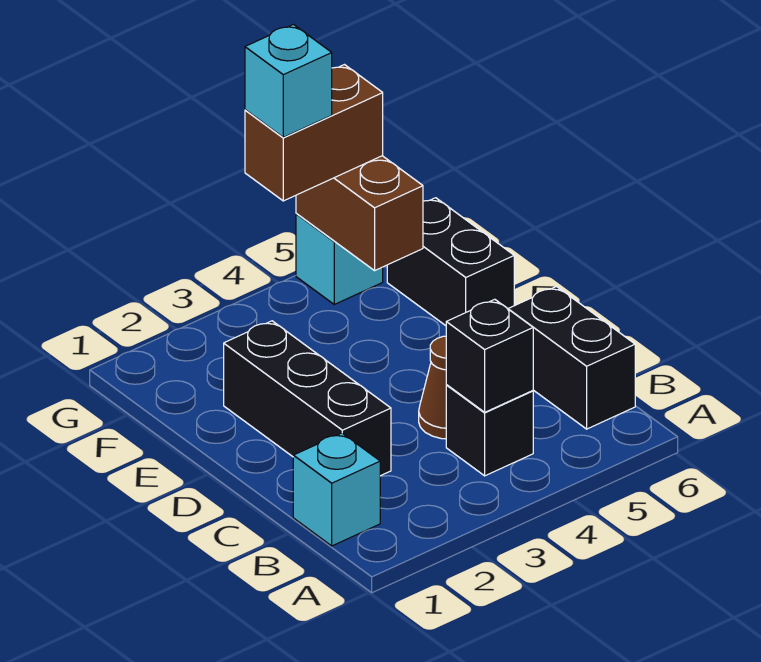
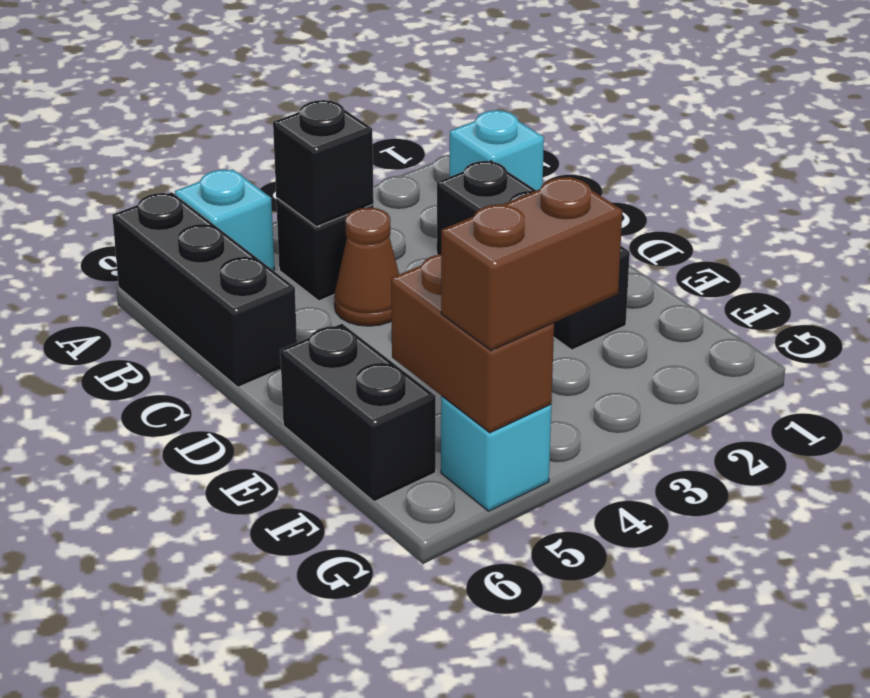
black 1x2 brick [508,287,635,429] -> black 1x3 brick [112,192,297,387]
cyan 1x1 brick [245,24,332,137] -> cyan 1x1 brick moved to [175,169,274,271]

